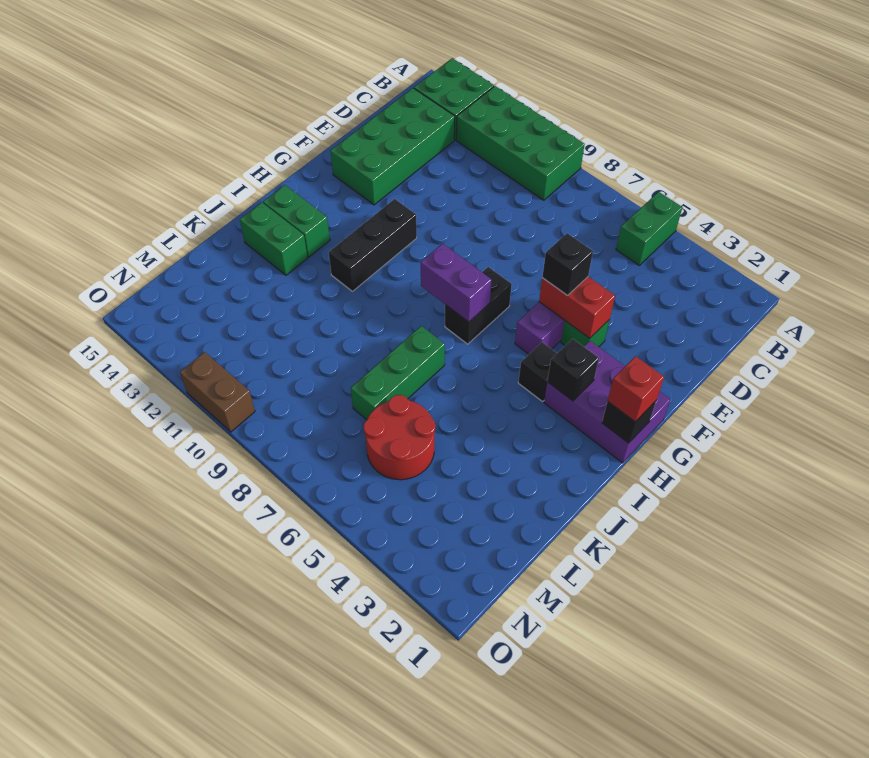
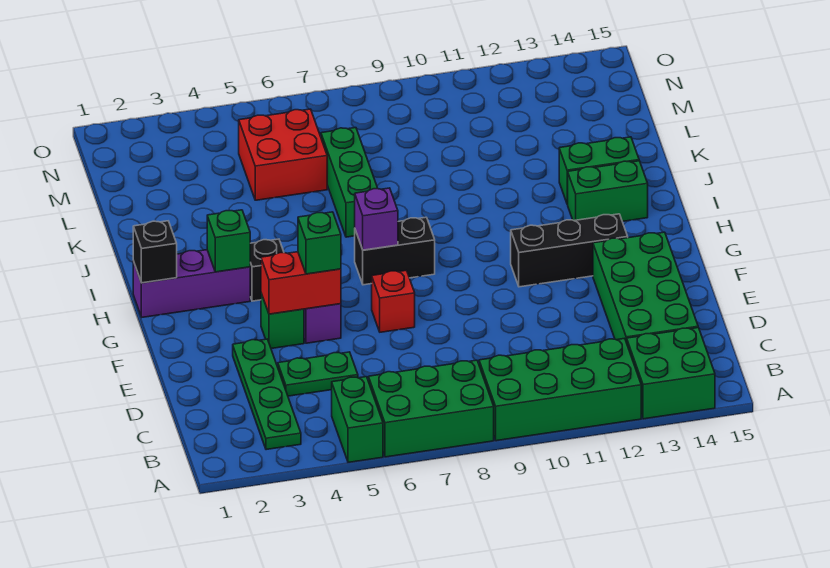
none -> green 2x3 brick [368,360,494,457]
none -> green 1x4 plate [233,339,301,450]
none -> green 1x2 plate [278,352,358,396]
black 1x1 brick [542,233,593,295] -> green 1x1 brick [298,212,341,274]
purple 2x3 brick [544,341,671,463] -> purple 1x3 brick [133,250,250,317]
black 1x2 brick [445,267,512,344] -> black 1x2 brick turned to [355,217,435,285]
black 1x3 brick [329,199,417,291] -> black 1x3 brick turned to [511,214,628,287]
red 1x1 brick [608,356,664,422] -> red 1x1 brick moved to [372,270,415,332]
black 1x1 brick [547,339,599,401] -> green 1x1 brick [207,210,250,272]
purple 1x2 brick [421,244,492,322] -> purple 1x1 brick [355,188,398,250]
red 2x2 round brick [364,395,435,480] -> red 2x2 brick [239,109,327,200]
brown 1x2 brick [180,352,255,432] -> none

